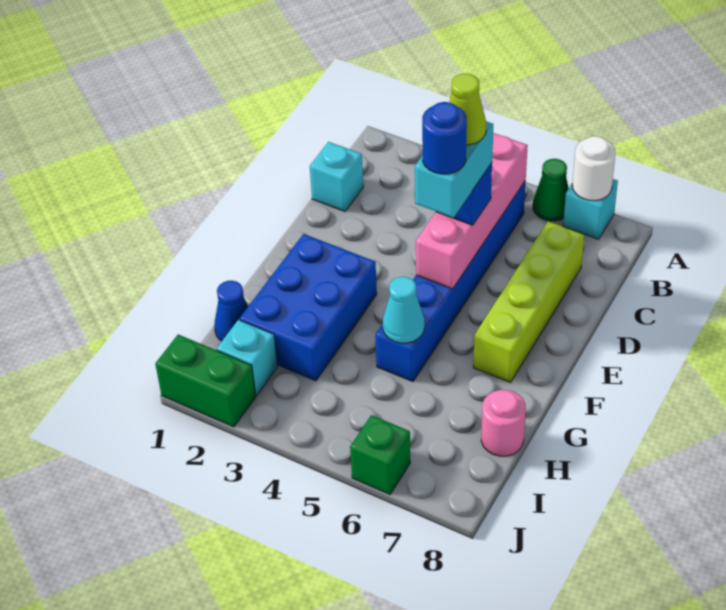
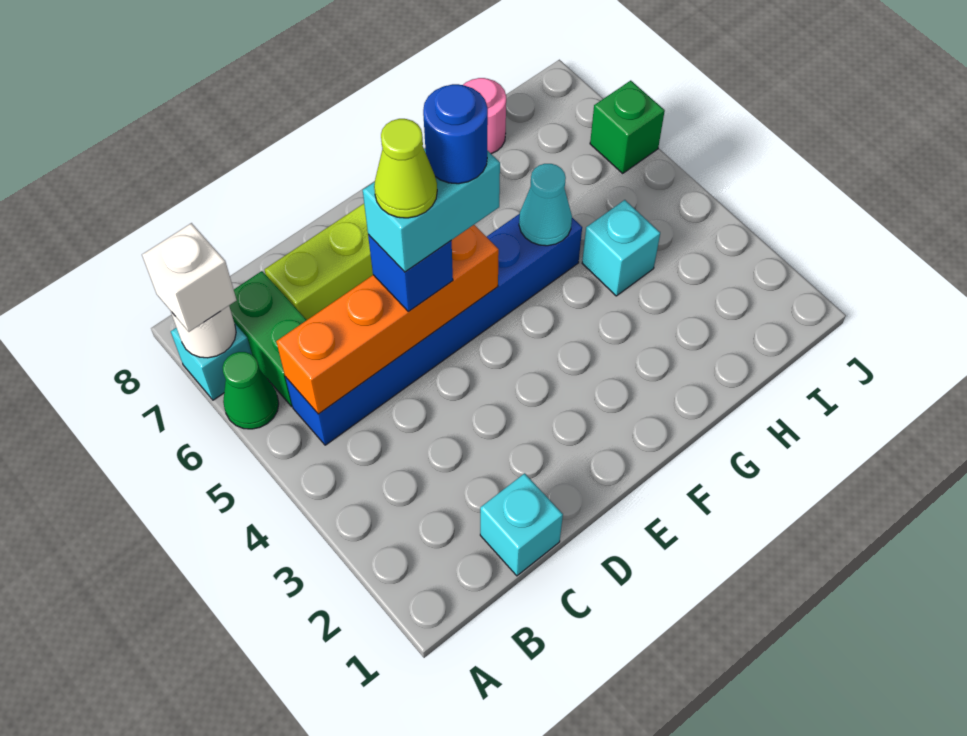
none -> white 1x1 brick [142,223,236,332]
pink 1x4 brick [416,133,528,289] -> orange 1x4 brick [276,225,499,414]
blue 2x3 brick [239,234,377,381] -> none
blue 1x1 cone [214,281,248,341] -> none
cyan 1x1 brick [217,320,278,396] -> cyan 1x1 brick moved to [582,200,660,296]
green 1x2 brick [155,335,255,427] -> green 1x2 brick moved to [229,271,306,407]

